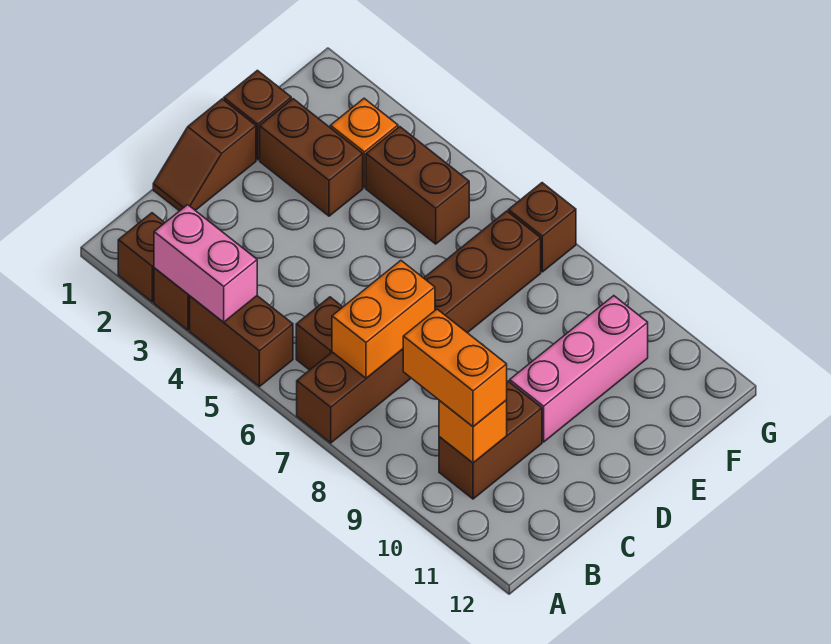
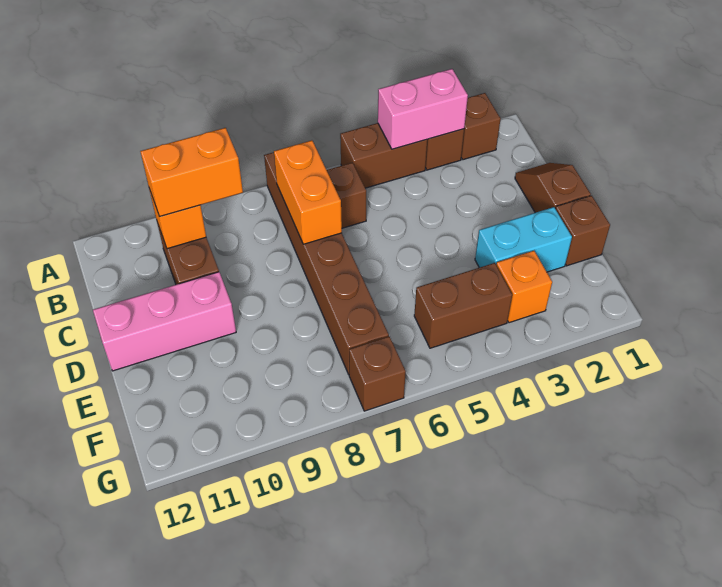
pink 1x3 brick [510,296,648,442] -> pink 1x3 brick turned to [93,272,236,371]
brown 1x2 brick [260,99,363,216] -> cyan 1x2 brick [475,207,572,272]

